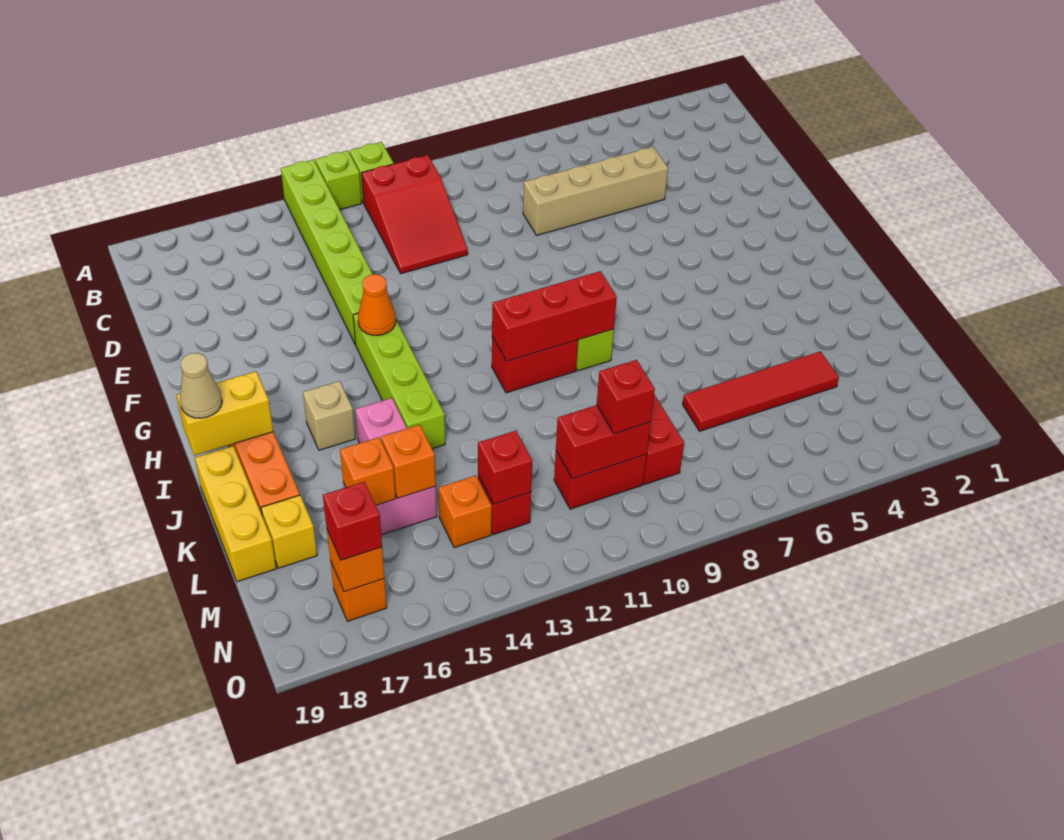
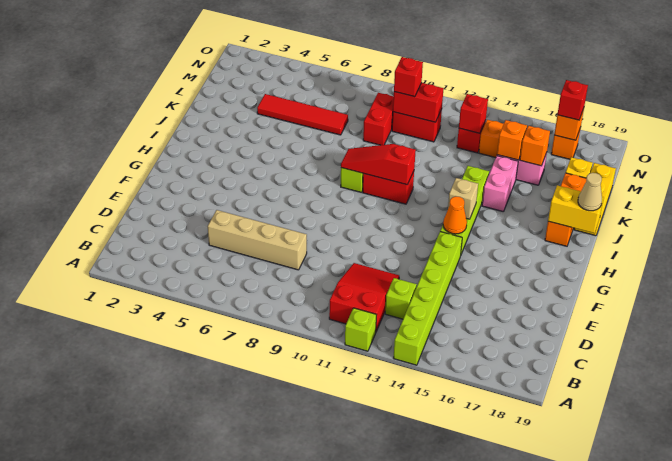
lime 1x1 brick [315,151,362,210] -> lime 1x1 brick moved to [385,278,417,319]
red 1x3 brick [492,271,617,361] -> red 1x3 slope [341,144,416,185]
tan 1x1 brick [303,381,355,450] -> tan 1x1 brick moved to [448,178,478,219]

